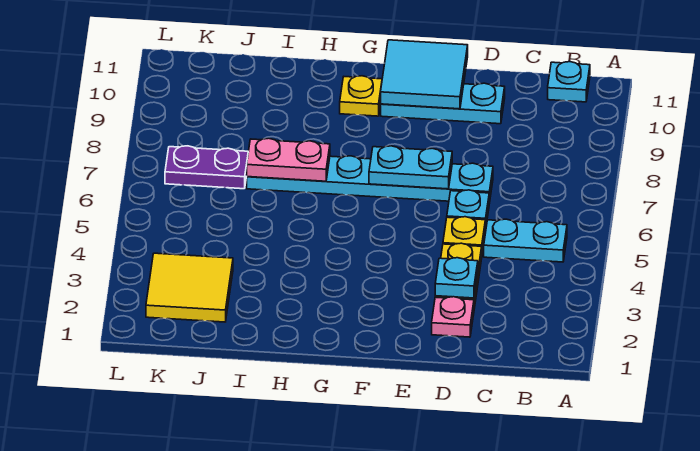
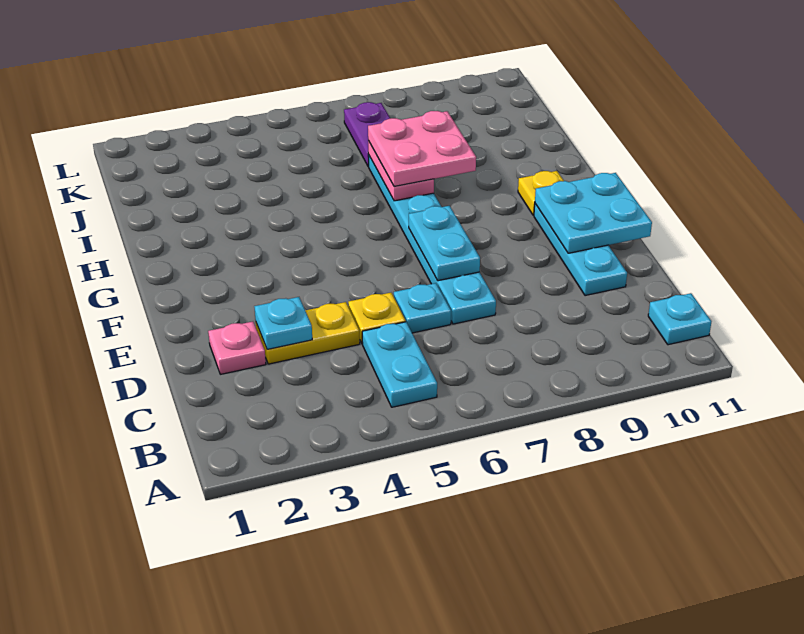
cyan 2x2 tile [381,40,468,109] -> cyan 2x2 plate [535,173,652,253]
none -> pink 2x2 plate [368,111,476,186]
yellow 2x2 tile [146,253,233,322] -> none

